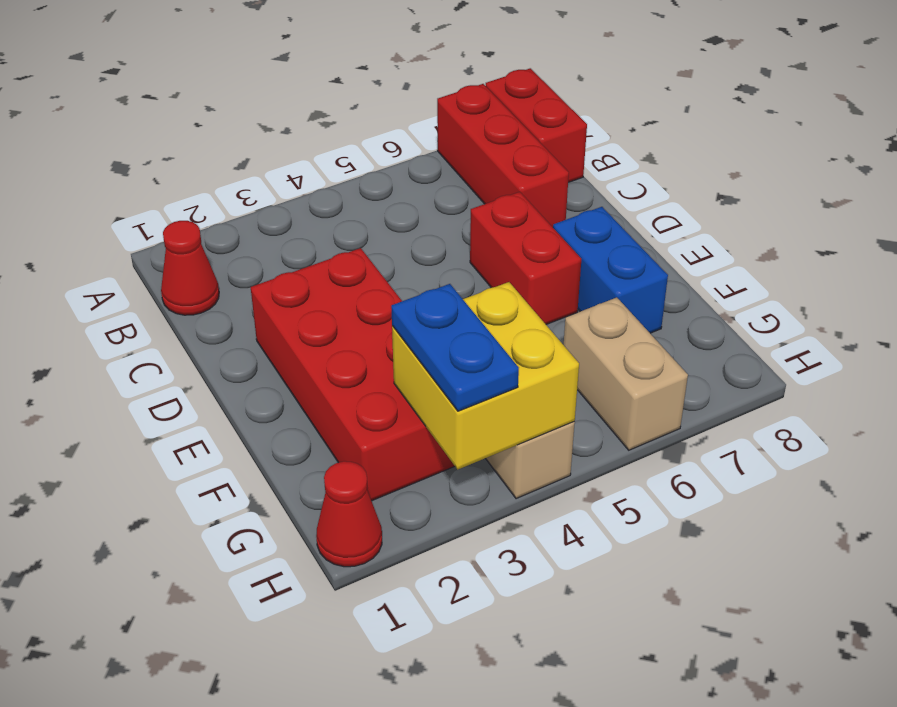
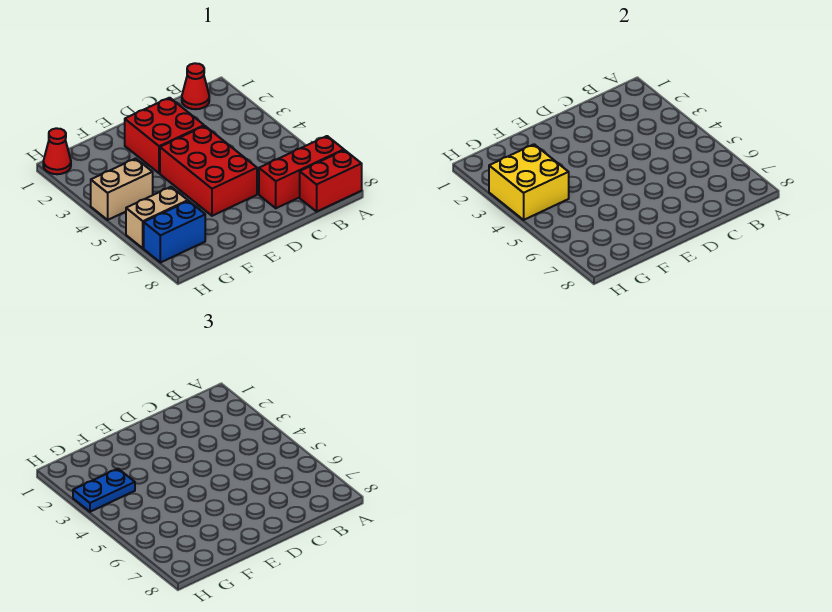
red 2x4 brick [251,248,455,501] -> red 2x2 brick [125,98,204,173]
red 1x2 brick [470,192,581,324] -> red 2x3 brick [160,126,257,216]
blue 1x2 brick [553,207,668,333] -> blue 1x2 brick moved to [144,201,205,263]

